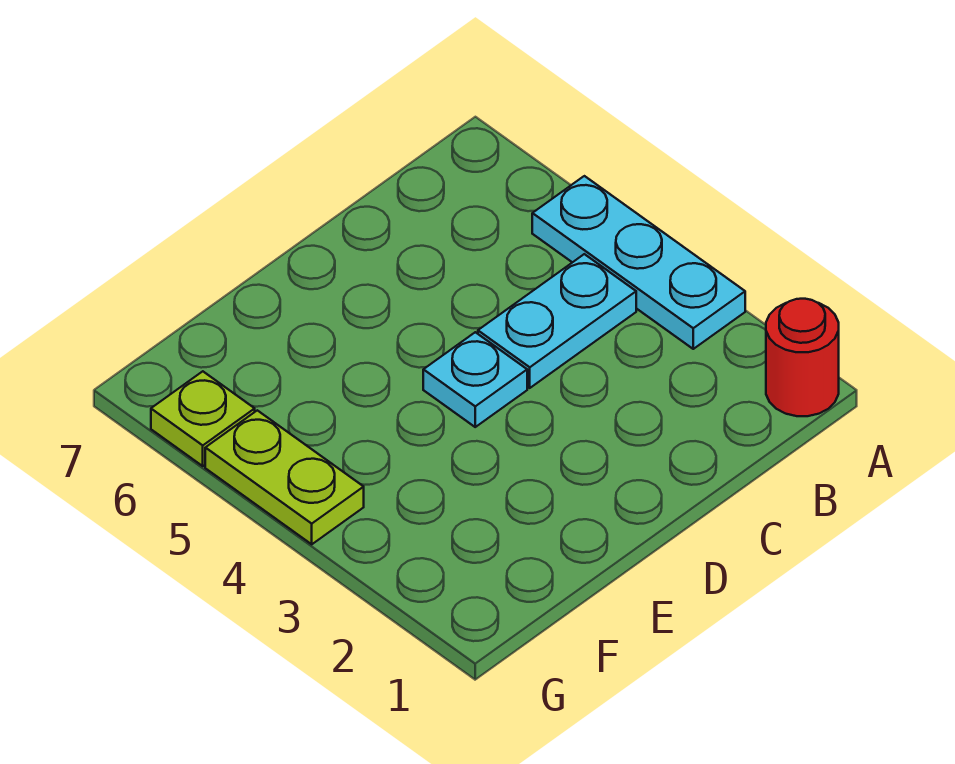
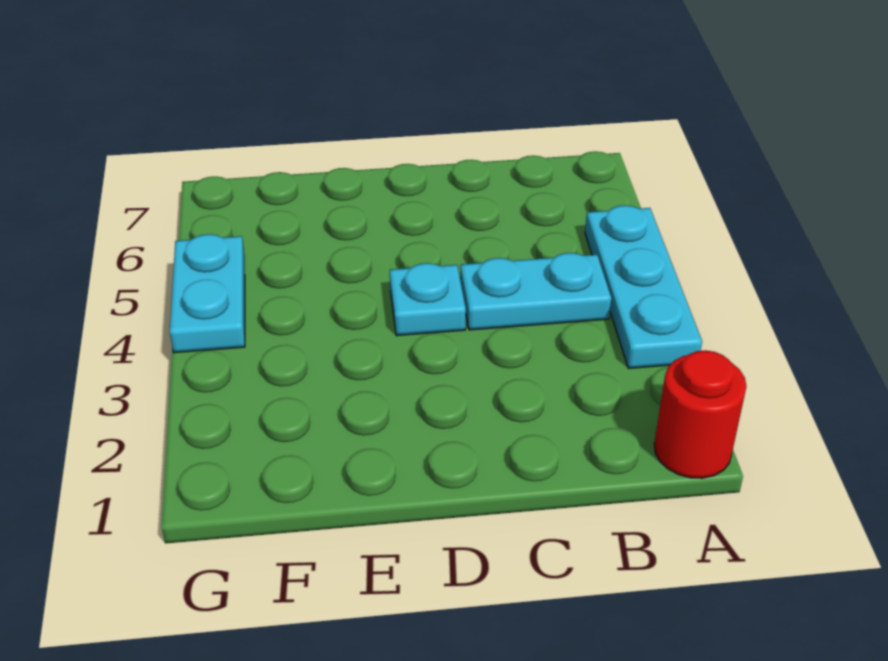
lime 1x2 plate [205,410,364,544] -> cyan 1x2 plate [170,234,245,353]
lime 1x1 plate [151,371,255,466] -> none

